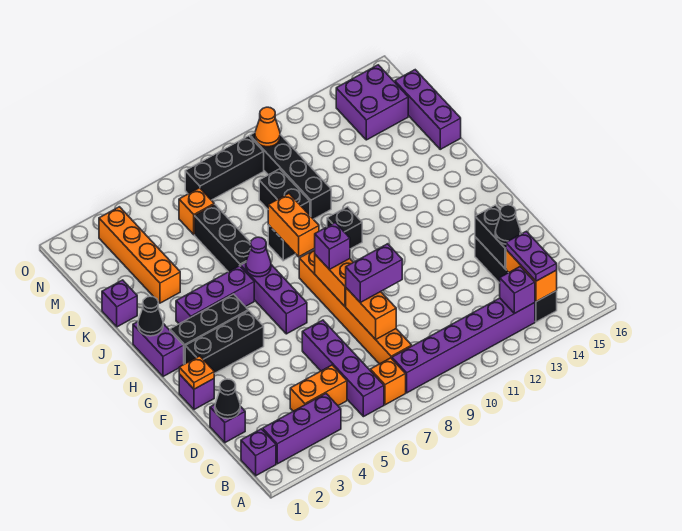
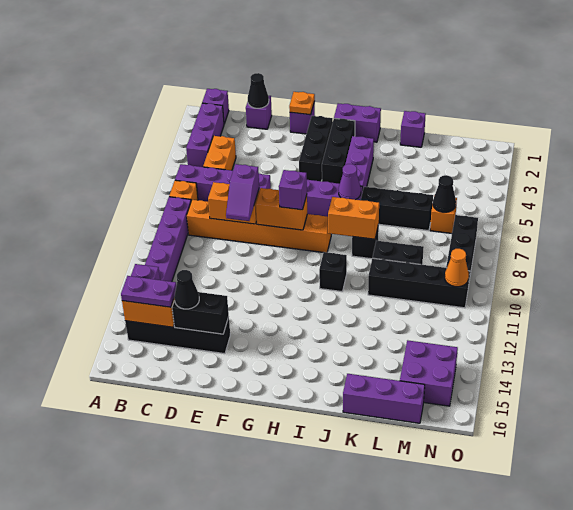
purple 1x2 brick [346,244,402,303] -> purple 1x2 slope [226,164,259,221]
black 1x1 cone [138,296,163,336] -> black 1x1 cone moved to [433,175,456,212]
orange 1x4 brick [99,207,180,303] -> none

